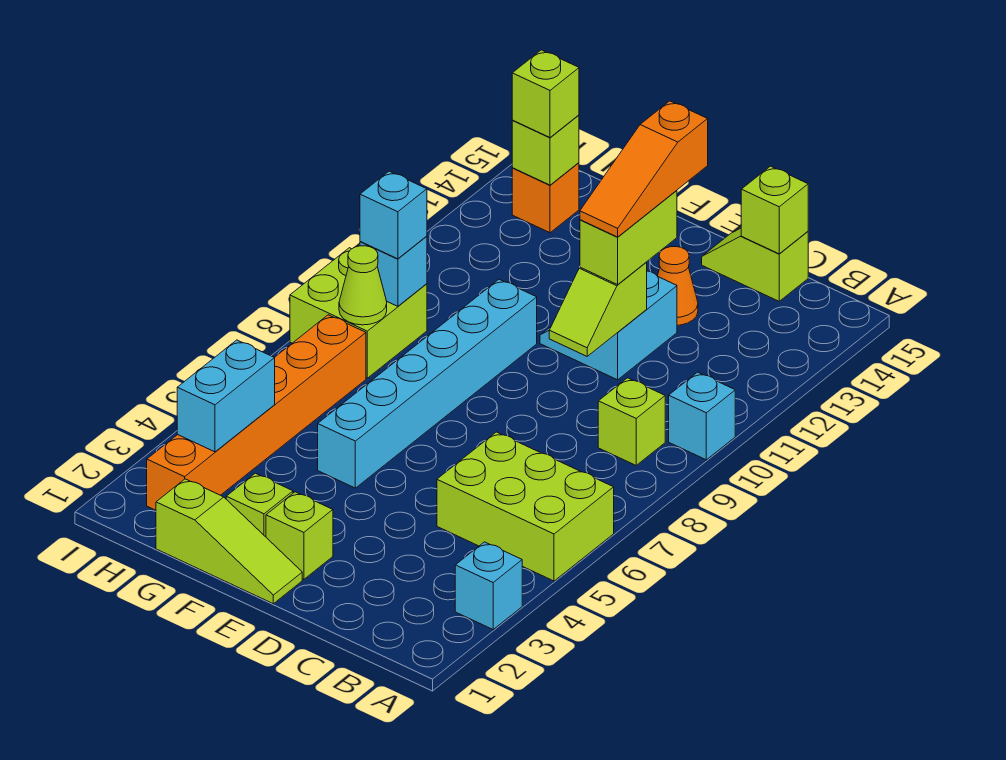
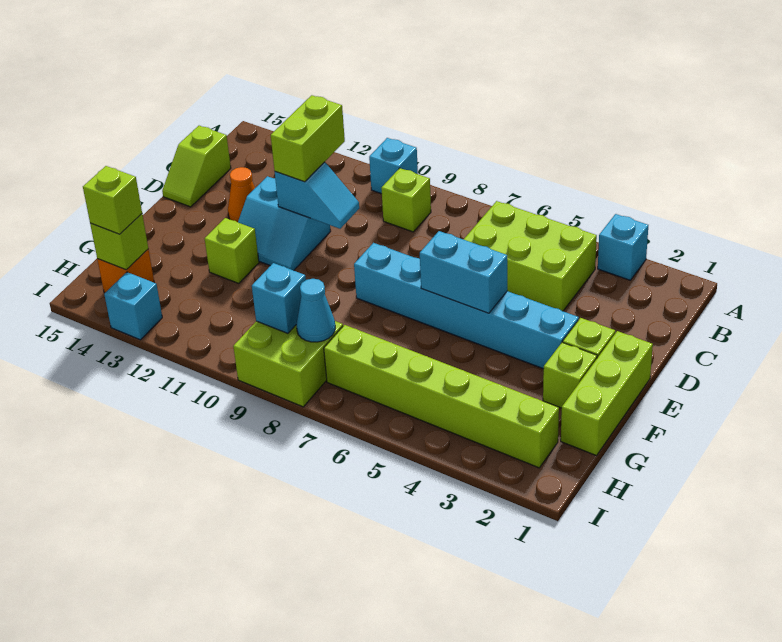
lime 2x3 brick [437,432,614,581] -> lime 2x3 brick turned to [464,201,597,311]
lime 1x1 brick [741,166,808,254] -> lime 1x1 brick moved to [205,218,259,283]
lime 1x2 slope [549,262,647,356] -> cyan 1x2 slope [275,162,359,229]
lime 1x2 brick [580,190,677,285] -> lime 1x2 brick turned to [271,95,345,182]
orange 1x3 slope [580,101,708,237] -> none
lime 1x3 slope [156,479,302,604] -> lime 1x3 brick [561,331,653,456]
cyan 1x6 brick [318,279,537,488] -> cyan 1x6 brick moved to [354,243,579,369]
orange 1x6 brick [147,315,366,510] -> lime 1x6 brick [324,325,559,468]
cyan 1x2 brick [177,340,275,452] -> cyan 1x2 brick moved to [420,231,507,313]
lime 1x1 cone [339,246,387,325] -> cyan 1x1 cone [296,279,335,342]
cyan 1x1 brick [360,171,427,259] -> cyan 1x1 brick moved to [104,272,162,340]

